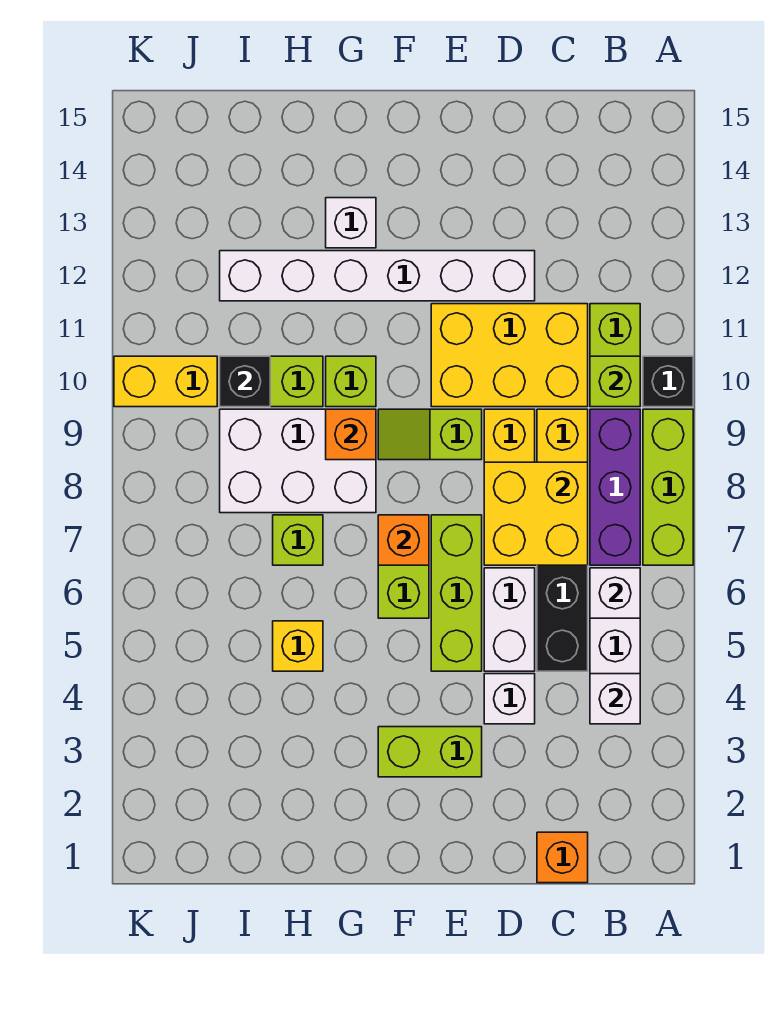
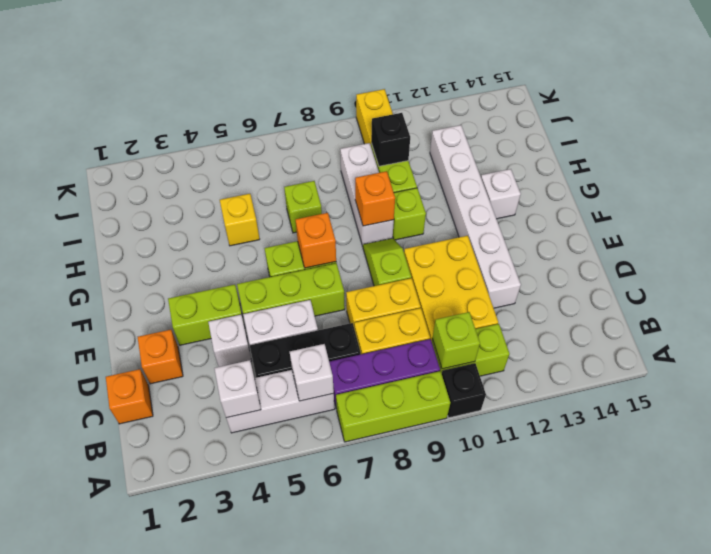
yellow 2x2 brick [484,462,588,565] -> none
none -> orange 1x1 brick [138,330,183,384]
lime 1x2 brick [378,727,482,777] -> lime 1x2 brick turned to [168,285,243,345]
white 2x3 brick [220,409,376,513] -> white 1x3 brick [340,143,394,246]

